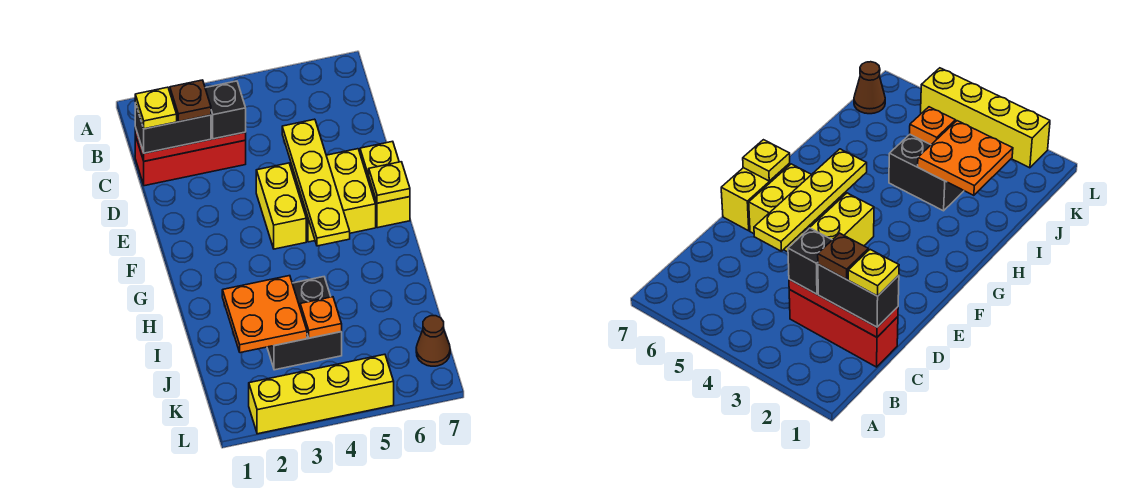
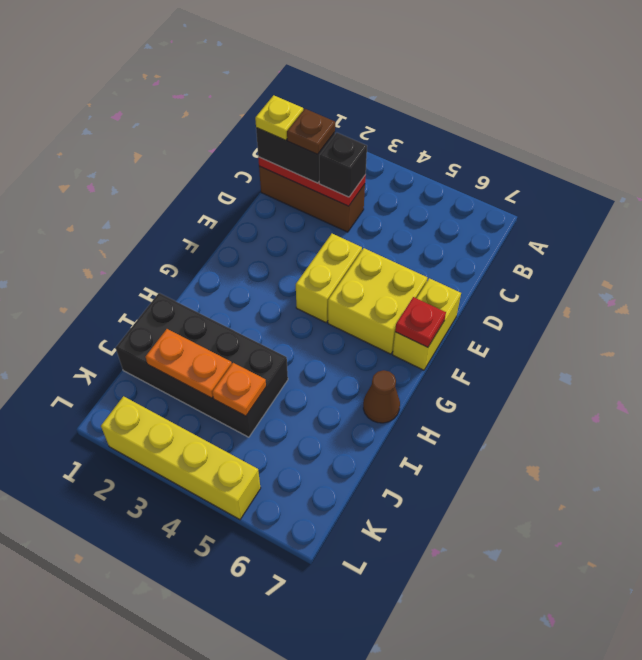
red 1x3 brick [135,135,246,186] -> brown 1x3 brick [259,166,365,232]
yellow 1x4 plate [282,119,350,246] -> none
yellow 1x1 plate [369,162,410,203] -> red 1x1 plate [395,297,446,347]
orange 2x2 plate [222,276,307,353] -> orange 1x2 plate [145,329,232,398]
black 2x2 brick [267,277,342,370] -> black 2x4 brick [116,293,288,437]
brown 1x1 cone [416,316,450,366] -> brown 1x1 cone moved to [363,370,400,423]

